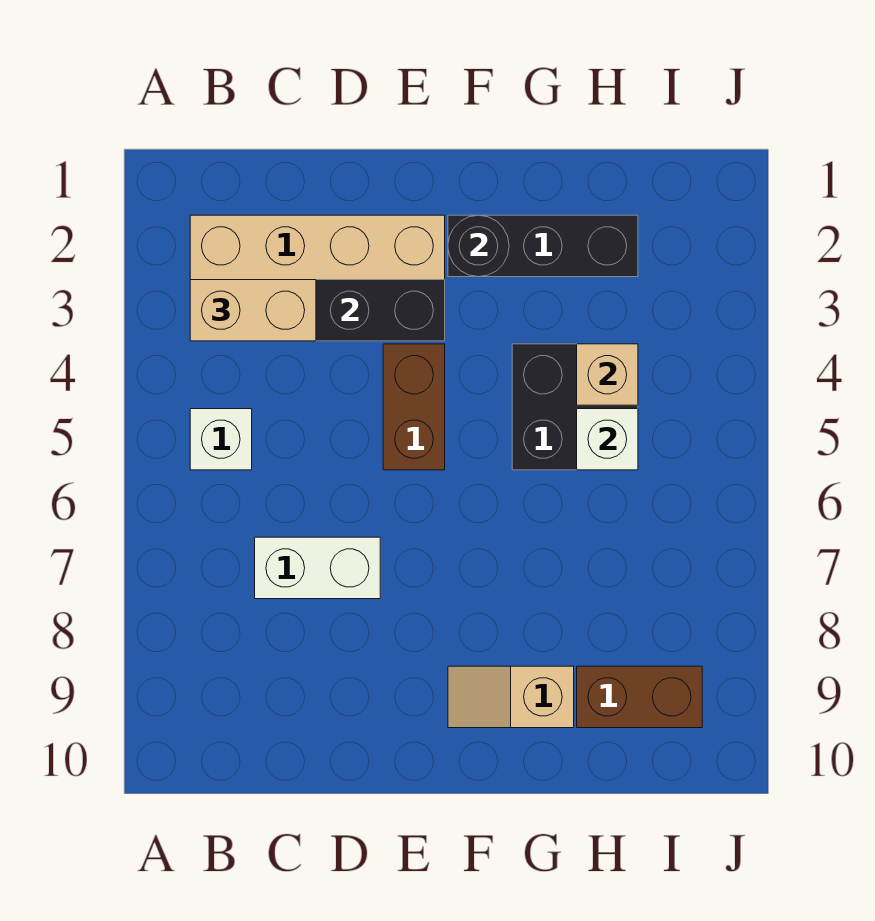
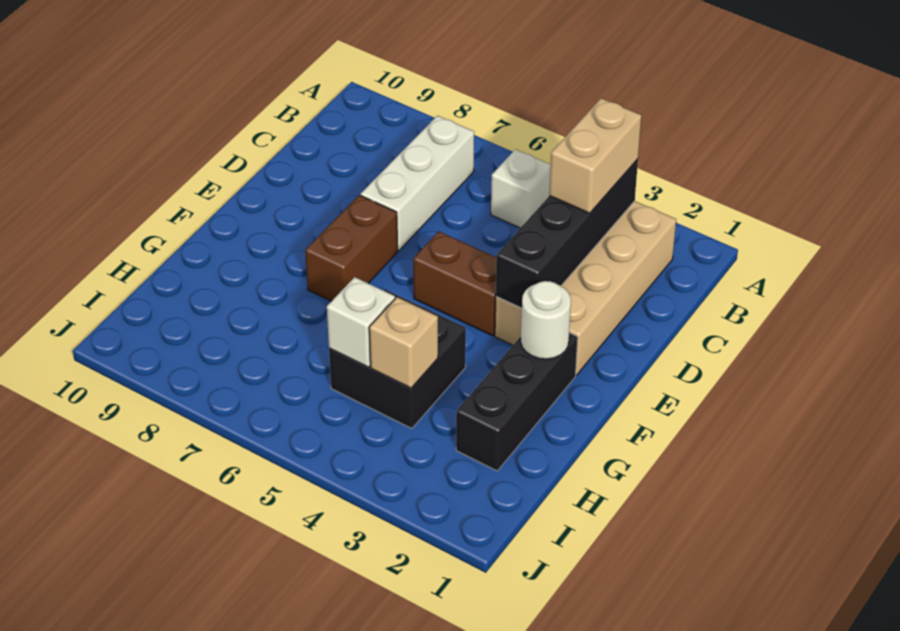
white 1x2 brick [255,537,380,599] -> white 1x3 brick [361,116,474,251]
black 1x1 round brick [448,215,509,277] -> white 1x1 round brick [521,281,571,359]
tan 1x2 slope [448,666,574,728] -> none
brown 1x2 brick [577,666,702,728] -> brown 1x2 brick moved to [305,195,398,301]

